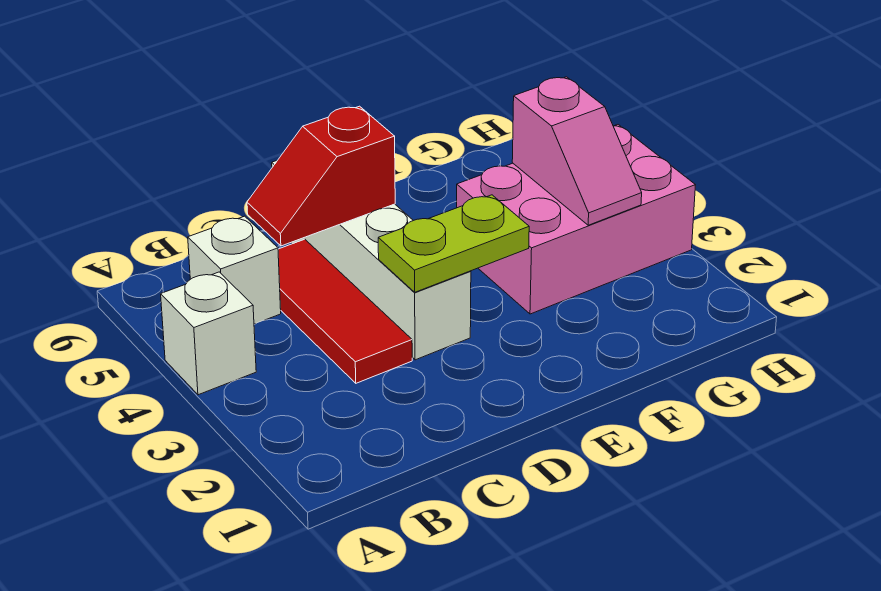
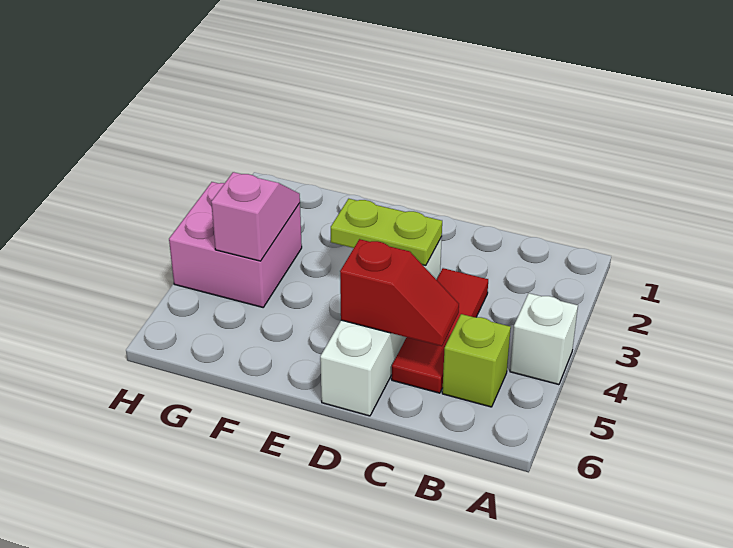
white 1x1 brick [188,216,281,324] -> lime 1x1 brick [442,314,511,407]
pink 2x3 brick [457,125,695,314] -> pink 2x2 brick [169,182,302,307]

